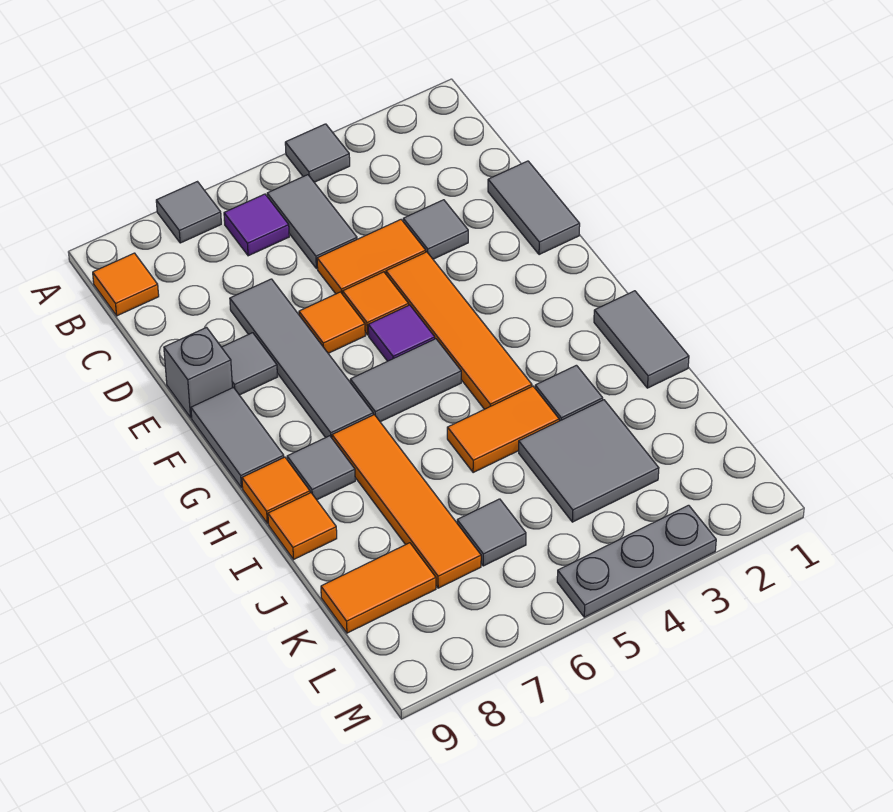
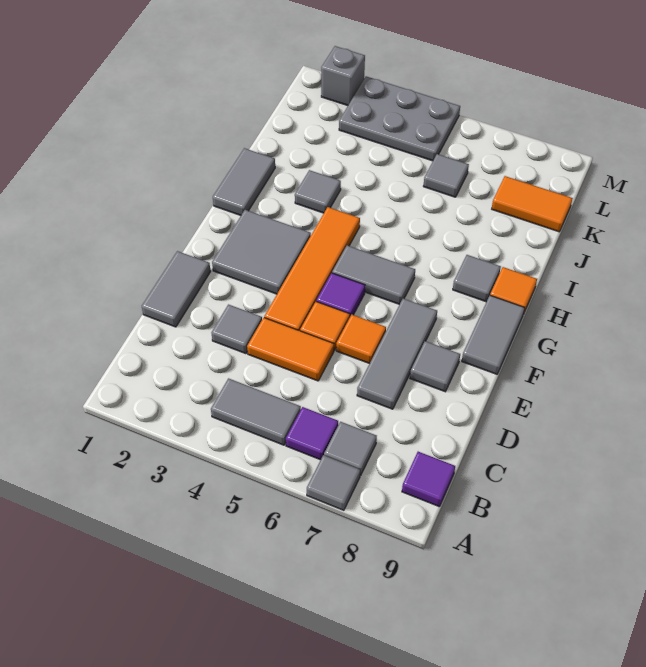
grey 1x1 tile [285,124,350,182] -> grey 1x1 tile moved to [324,422,377,475]
grey 1x2 tile [267,175,357,269] -> grey 1x2 tile turned to [211,378,301,445]
orange 1x1 tile [93,253,159,316] -> purple 1x1 tile [402,452,455,507]
grey 1x4 tile [230,279,373,438] -> grey 1x3 tile [357,298,437,409]
grey 1x1 brick [164,328,233,418] -> grey 1x1 brick moved to [321,46,365,106]
orange 1x4 tile [332,415,481,588] -> none
orange 1x2 tile [447,386,559,473] -> none
orange 1x1 tile [268,493,337,559] -> none
grey 2x2 tile [519,400,659,522] -> grey 2x2 tile moved to [212,210,311,294]
grey 1x3 plate [557,505,716,617] -> grey 2x3 plate [339,76,460,161]

